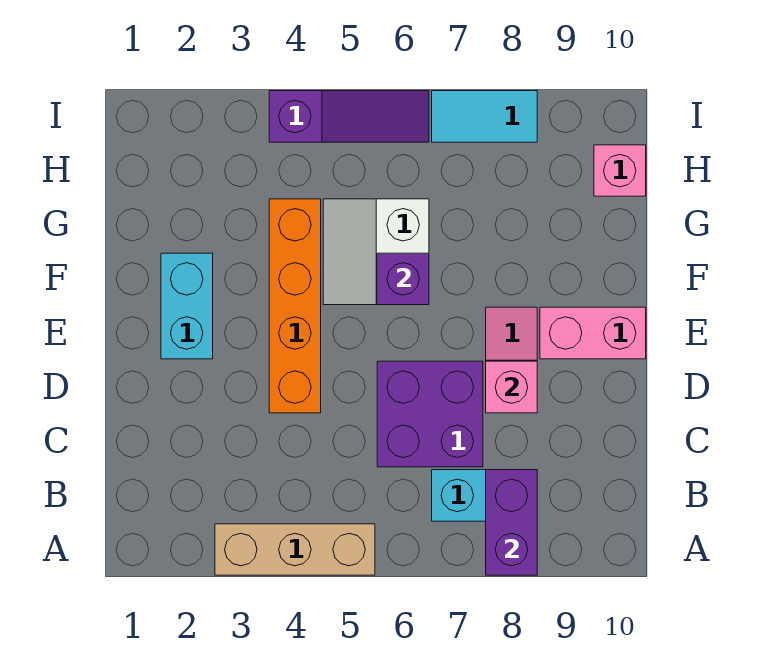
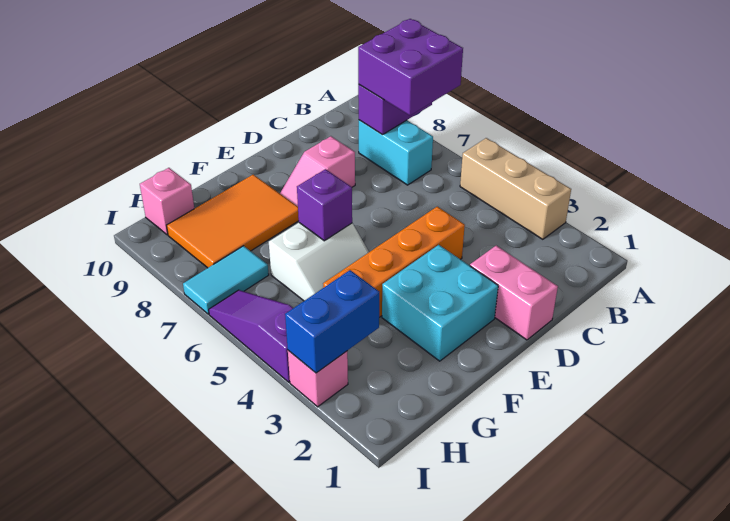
purple 2x2 brick [377,361,483,467] -> purple 2x2 brick moved to [358,19,463,115]
pink 1x1 brick [486,361,537,413] -> pink 1x1 brick moved to [288,350,348,407]
cyan 1x2 brick [161,253,213,359] -> cyan 2x2 brick [382,245,498,361]
pink 1x2 brick [540,307,646,359] -> pink 1x2 brick moved to [470,246,558,340]
none -> orange 2x3 tile [167,174,299,268]
none -> blue 1x2 brick [285,270,379,373]
cyan 1x2 tile [432,91,537,142] -> cyan 1x2 tile turned to [183,246,269,314]

